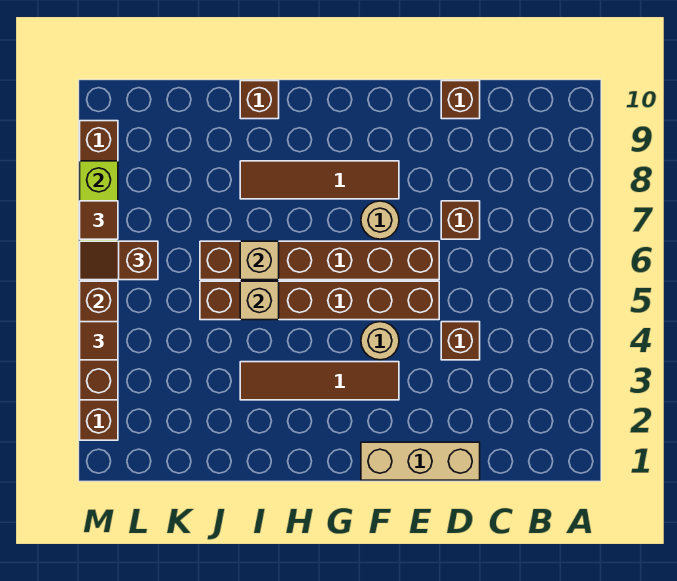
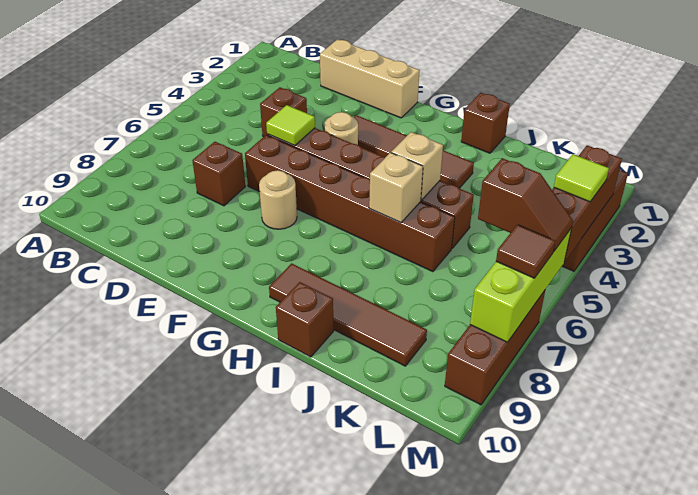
brown 1x1 brick [441,81,480,119] -> brown 1x1 brick moved to [461,93,510,153]
none -> lime 1x1 tile [266,105,315,146]
brown 1x4 tile [240,161,399,199] -> brown 1x4 tile moved to [269,263,427,366]
brown 1x1 tile [80,322,118,360] -> lime 1x1 tile [554,154,609,202]

